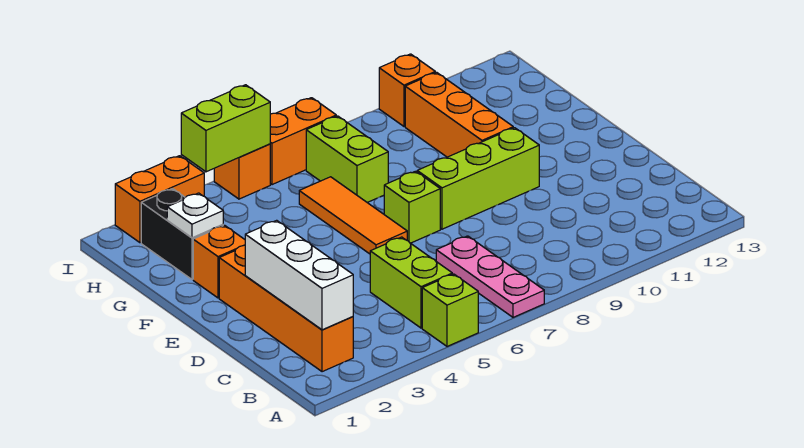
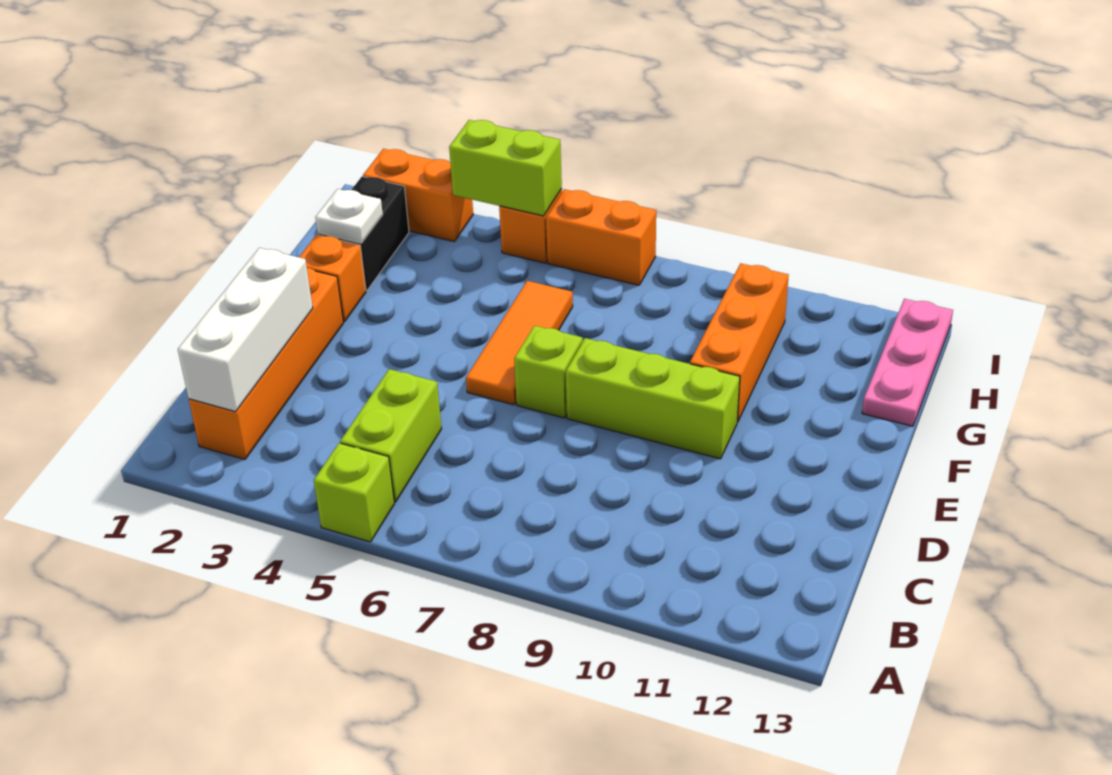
pink 1x3 plate [436,236,544,317] -> pink 1x3 plate moved to [862,299,953,426]
lime 1x2 brick [306,116,388,203] -> none
orange 1x1 brick [379,54,435,126] -> none

